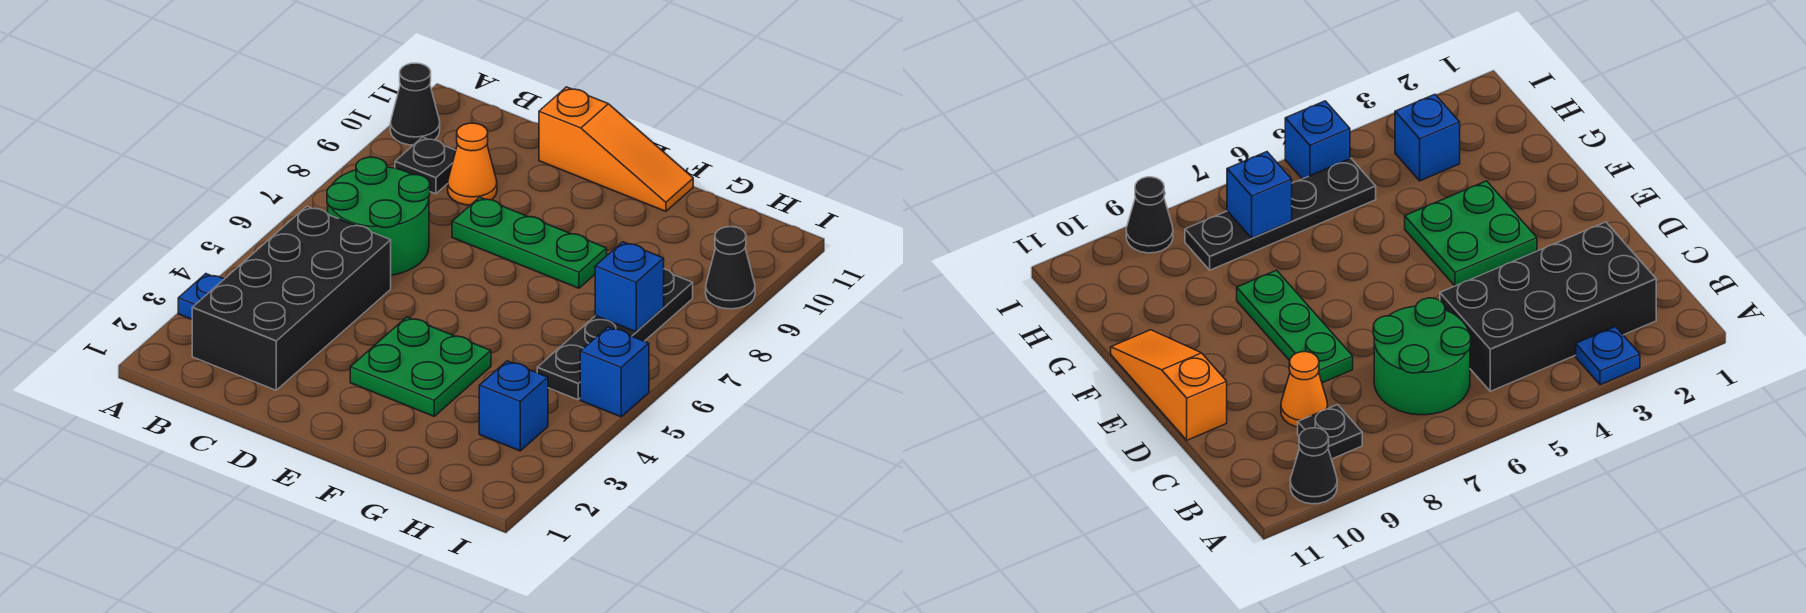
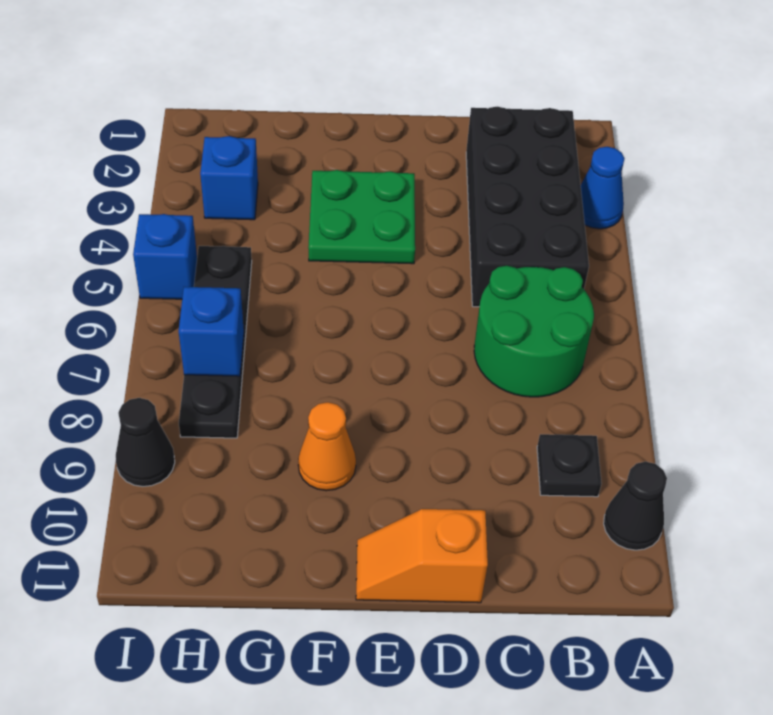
blue 1x1 plate [178,274,224,319] -> blue 1x1 cone [581,147,625,229]
orange 1x1 cone [448,123,497,205] -> orange 1x1 cone moved to [298,402,356,491]
green 1x3 plate [452,197,607,288] -> none
orange 1x3 slope [539,87,693,211] -> orange 1x2 slope [356,509,488,603]

